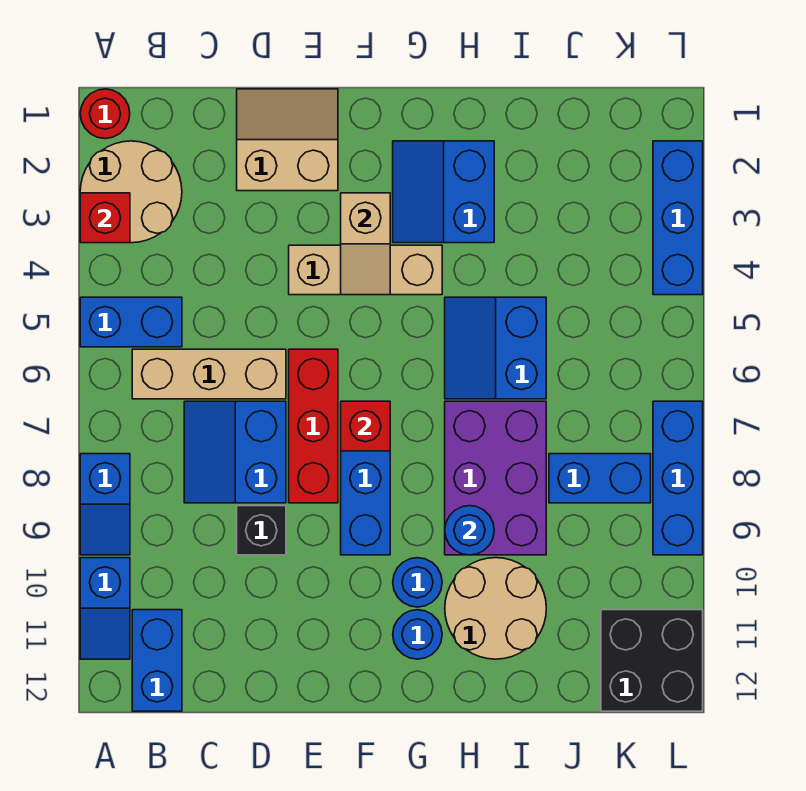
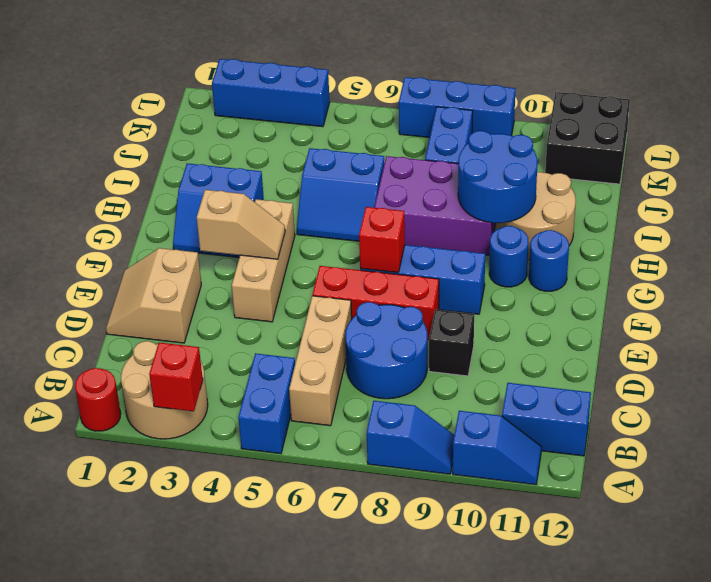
blue 2x2 slope [184,401,286,503] -> blue 2x2 round brick [345,302,427,399]
blue 1x1 round brick [445,506,494,555] -> blue 2x2 round brick [458,131,538,223]

